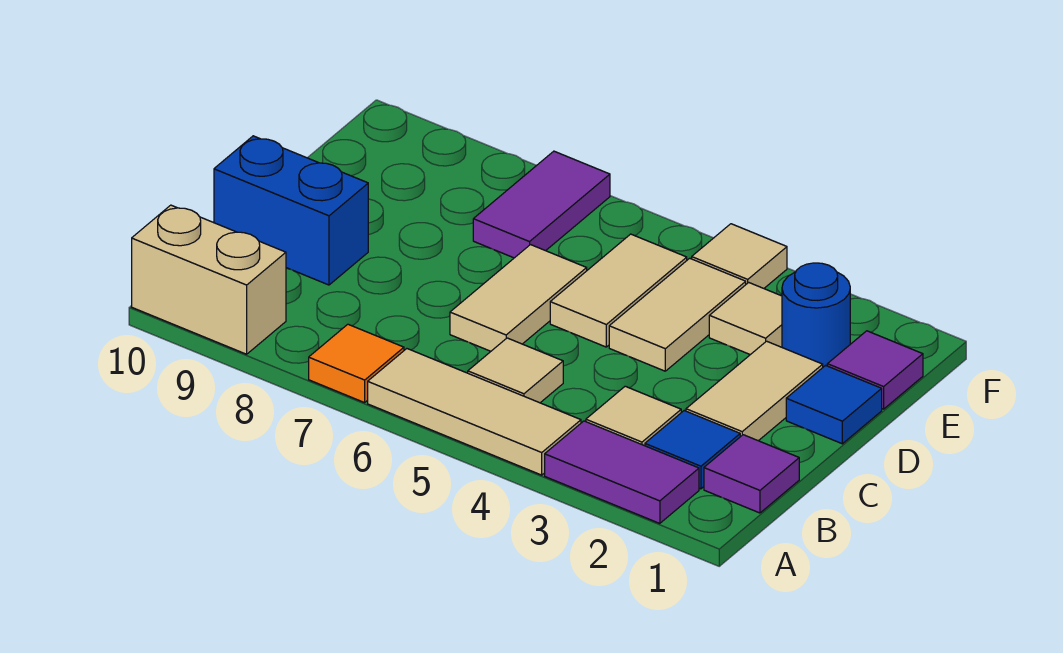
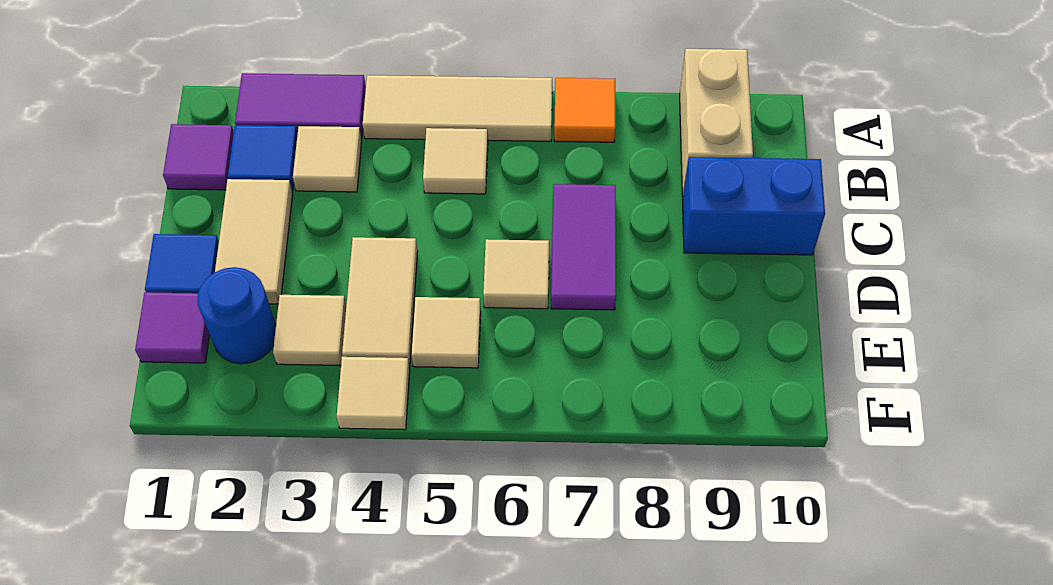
tan 1x2 brick [132,205,286,354] -> tan 1x2 brick turned to [680,49,753,197]
tan 1x2 tile [450,245,587,351] -> tan 1x1 tile [483,239,549,309]
tan 1x2 tile [550,234,687,347] -> tan 1x1 tile [411,297,481,368]
purple 1x2 tile [473,151,610,258] -> purple 1x2 tile moved to [551,184,616,310]

